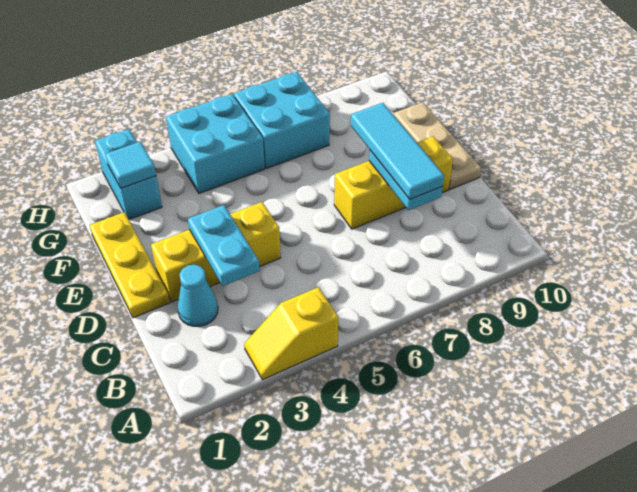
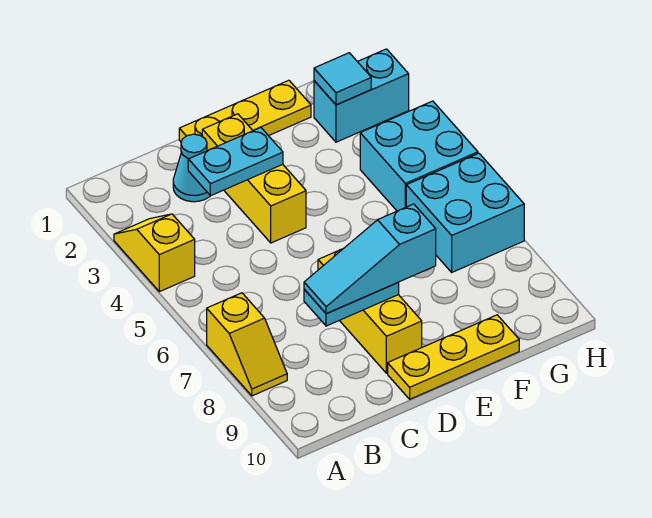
none -> yellow 1x2 slope [207,293,287,396]
cyan 1x3 tile [351,103,444,199] -> cyan 1x3 slope [304,204,436,314]
tan 1x3 plate [394,102,481,189] -> yellow 1x3 plate [388,315,519,399]

